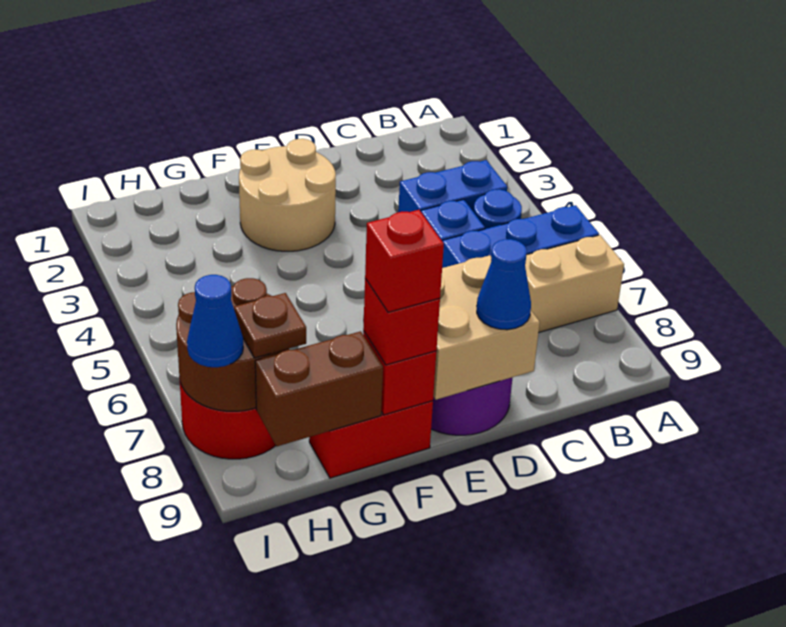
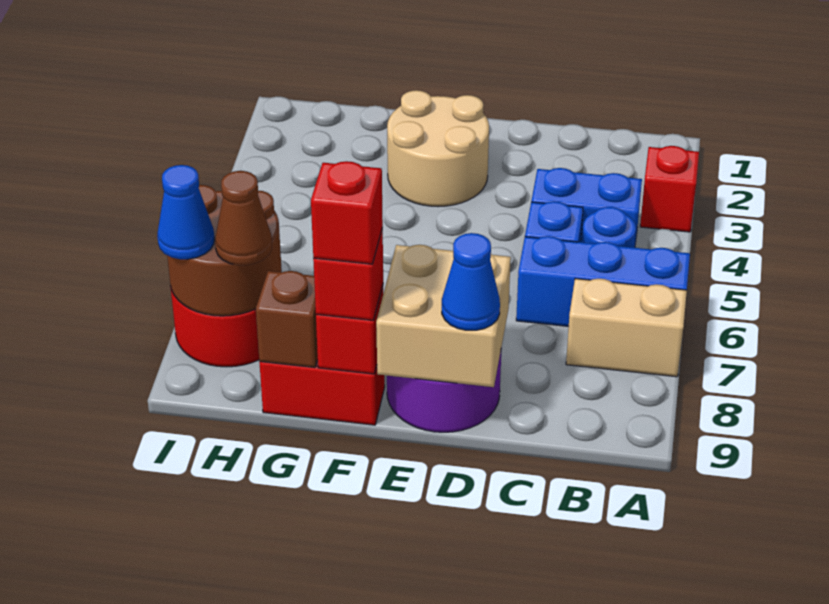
none -> red 1x1 brick [640,146,699,232]
brown 1x2 brick [255,331,383,446] -> brown 1x1 brick [256,271,318,368]
brown 1x1 plate [234,293,306,358] -> brown 1x1 cone [215,171,272,265]

